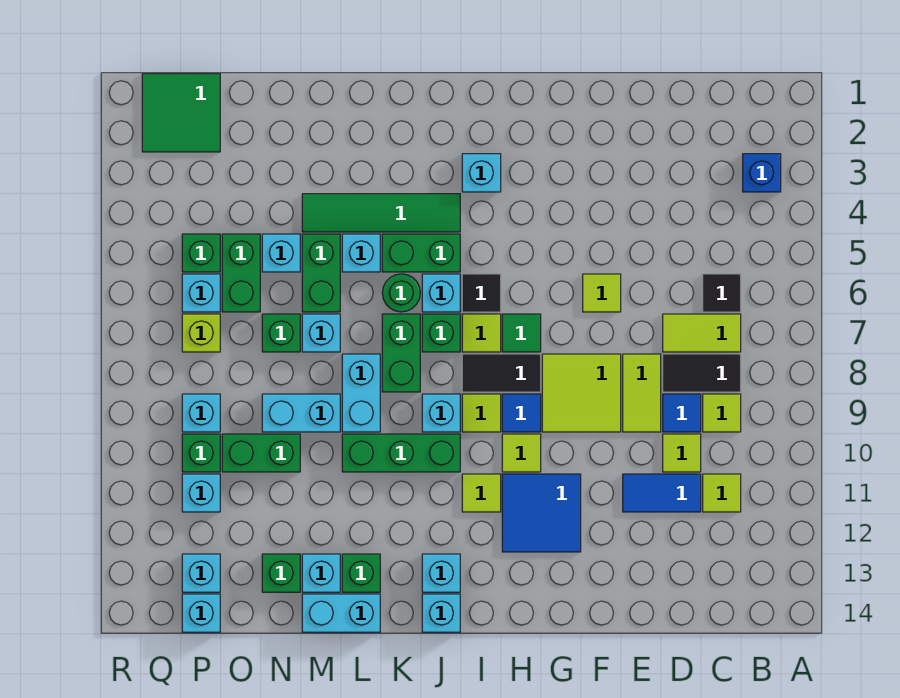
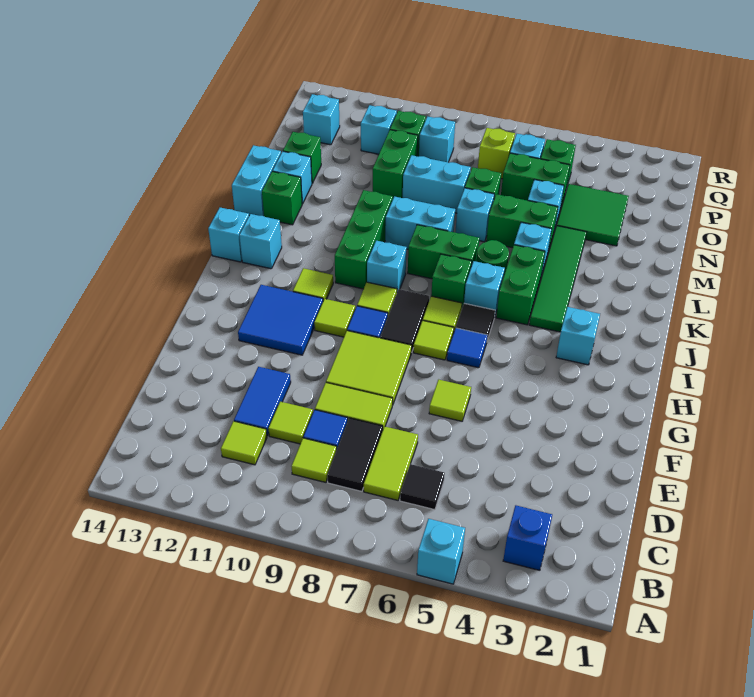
none -> blue 1x1 tile [447,328,487,368]
green 1x1 tile [502,314,541,352] -> lime 1x1 tile [413,320,454,360]
cyan 1x2 brick [262,394,340,432] -> cyan 1x2 brick turned to [403,155,471,213]
green 2x2 tile [142,74,220,152] -> green 2x2 tile moved to [557,184,629,246]
cyan 1x1 brick [182,594,220,632] -> cyan 1x1 brick moved to [417,519,465,584]

